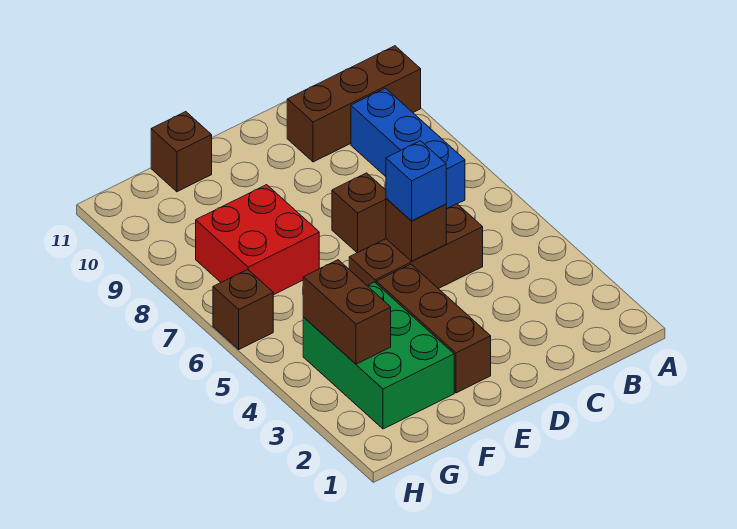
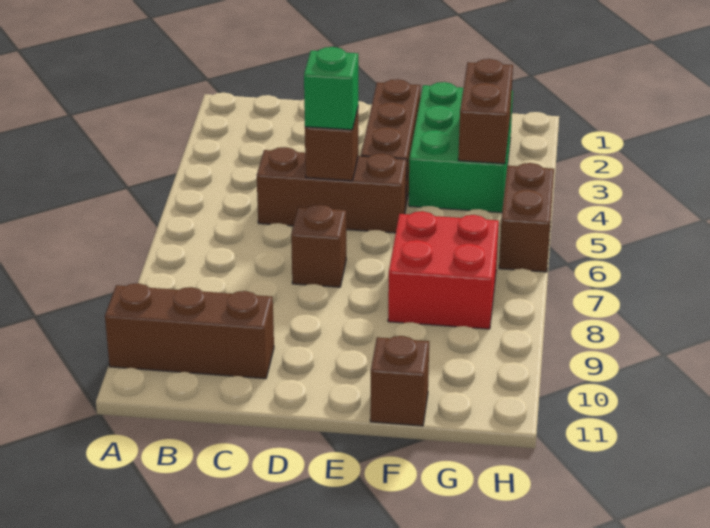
blue 1x3 brick [351,88,465,209] -> none
blue 1x1 brick [386,141,446,221] -> green 1x1 brick [304,47,358,130]
brown 1x1 brick [213,269,273,349] -> brown 1x2 brick [499,163,554,272]

